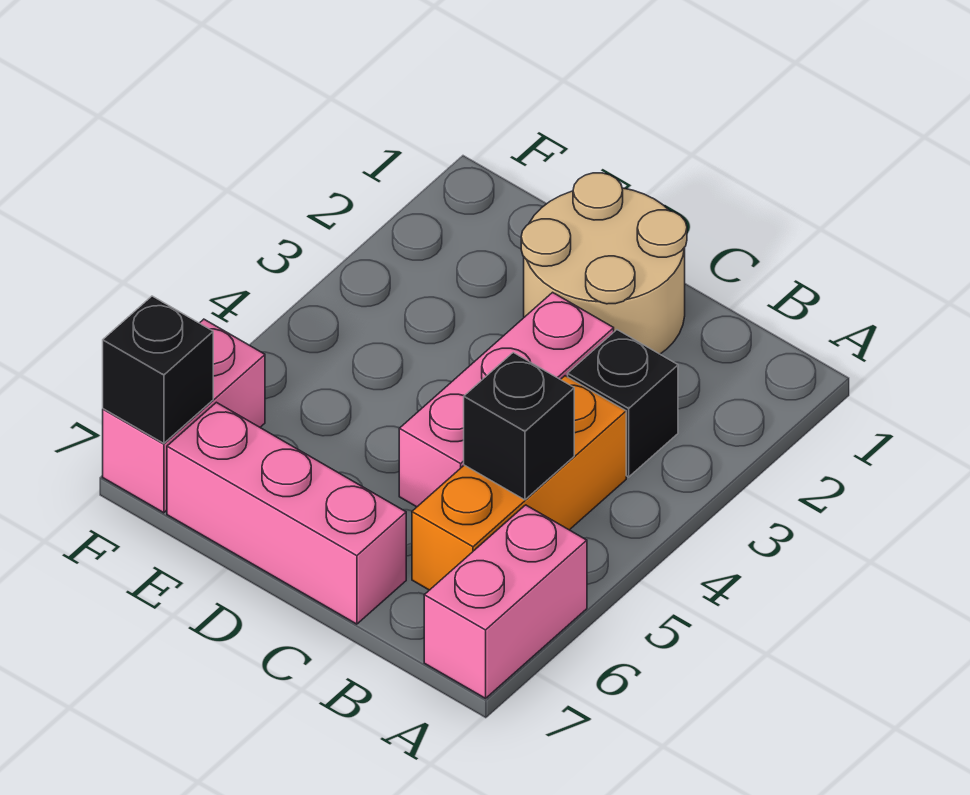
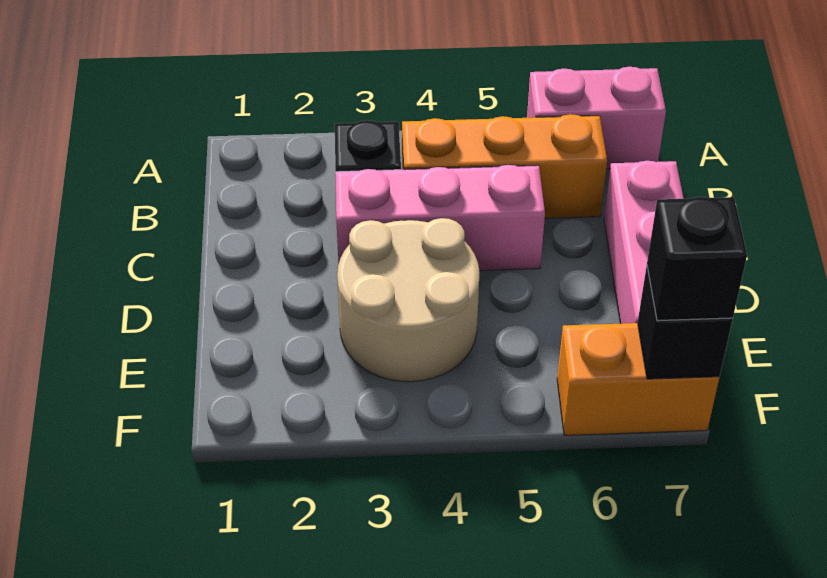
black 1x1 brick [464,353,574,500] -> black 1x1 brick moved to [647,197,747,321]
tan 2x2 round brick [521,173,687,354] -> tan 2x2 round brick moved to [337,218,479,382]
pink 1x2 brick [103,319,265,513] -> orange 1x2 brick [557,323,719,435]

